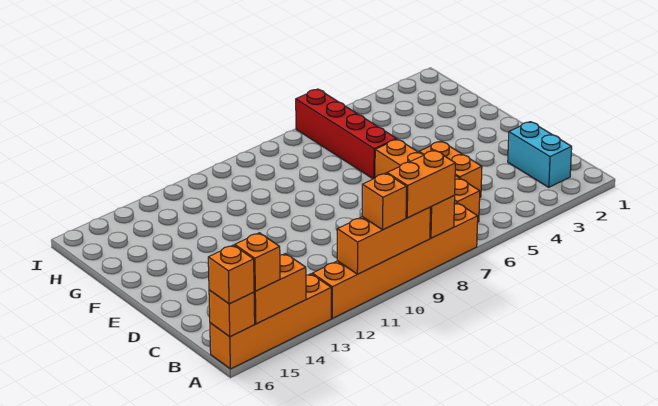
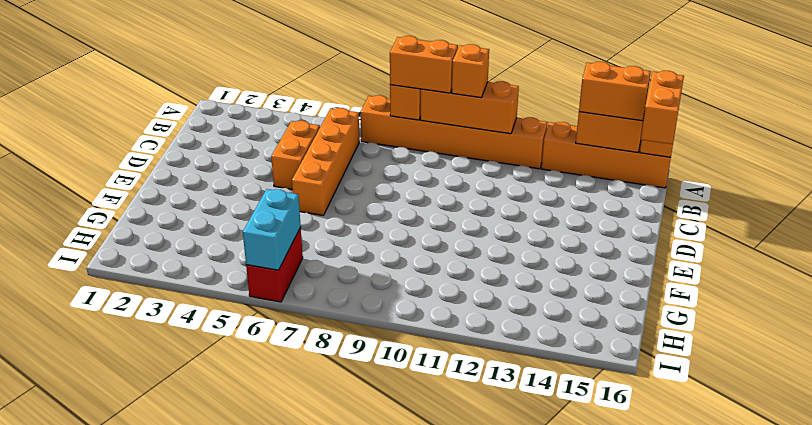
orange 1x1 brick [235,233,280,291] -> orange 1x2 brick [579,62,651,121]
orange 1x1 brick [208,245,254,304] -> orange 1x2 brick [641,71,684,144]
cyan 1x2 brick [508,122,572,187] -> cyan 1x2 brick moved to [243,189,301,270]
red 1x4 brick [296,89,396,179] -> red 1x2 brick [246,228,303,302]

